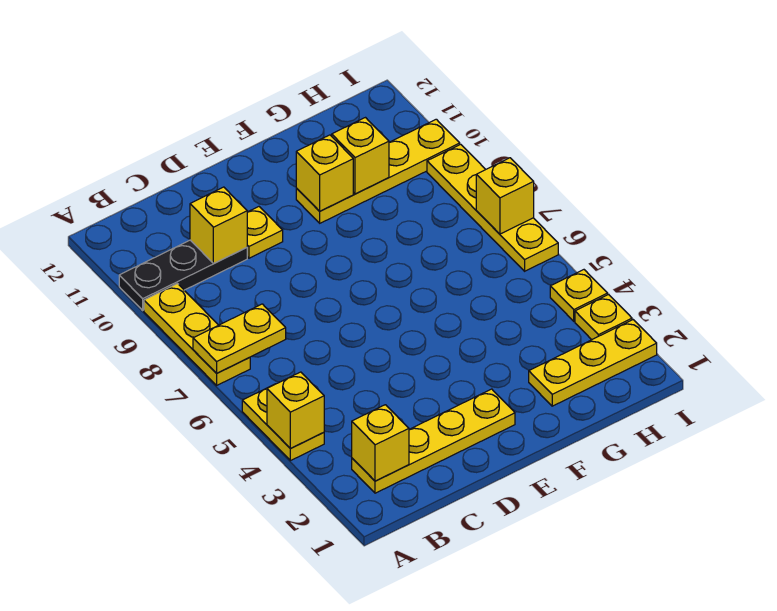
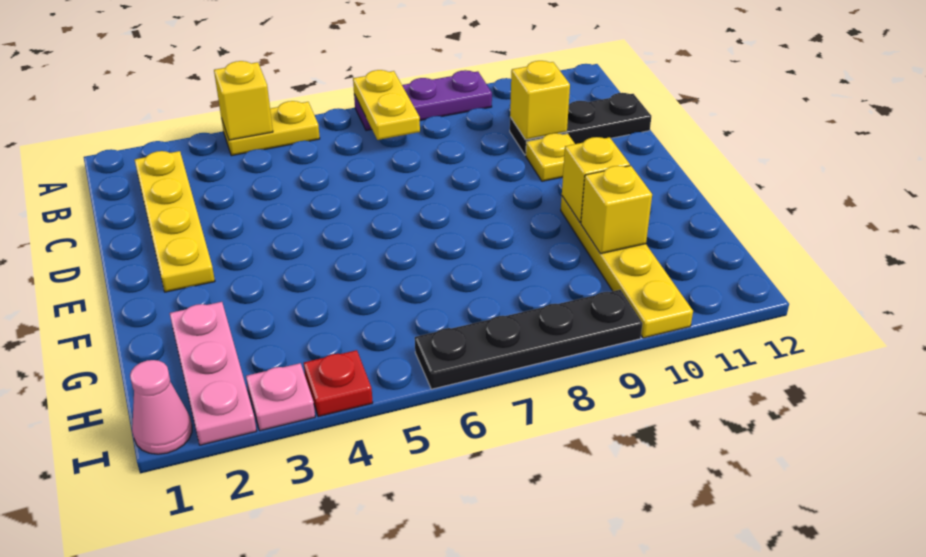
yellow 1x3 plate [144,284,250,385] -> purple 1x3 plate [354,70,492,131]
black 1x3 plate [119,240,247,310] -> black 1x3 plate turned to [510,93,651,155]
yellow 1x1 brick [352,405,409,481] -> none
yellow 1x3 plate [529,320,657,406] -> pink 1x3 plate [170,302,256,445]
none -> pink 1x1 cone [130,360,192,454]
yellow 1x1 plate [575,294,632,340] -> pink 1x1 plate [246,363,315,431]
yellow 1x1 plate [550,270,608,321] -> red 1x1 plate [304,350,373,417]
yellow 1x4 plate [427,144,558,271] -> black 1x4 plate [415,290,643,389]
yellow 1x1 brick [476,158,534,234] -> none

